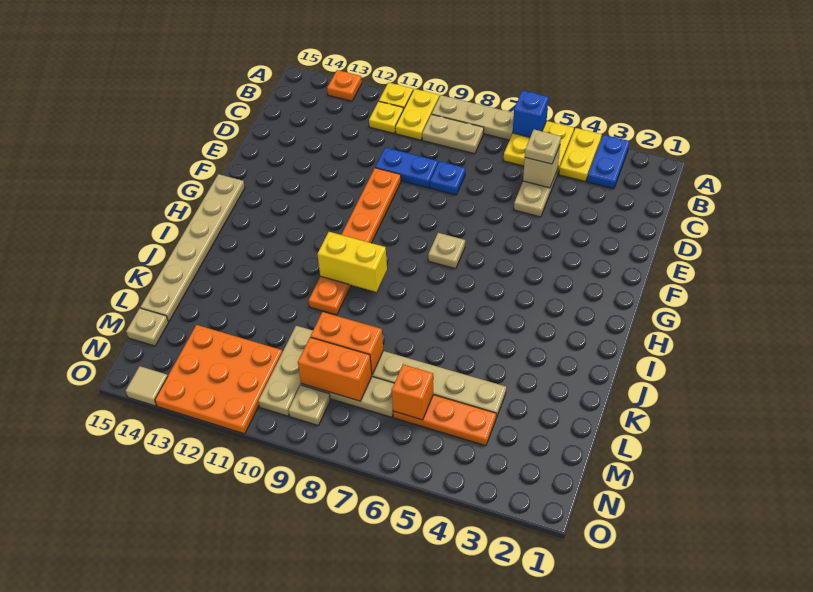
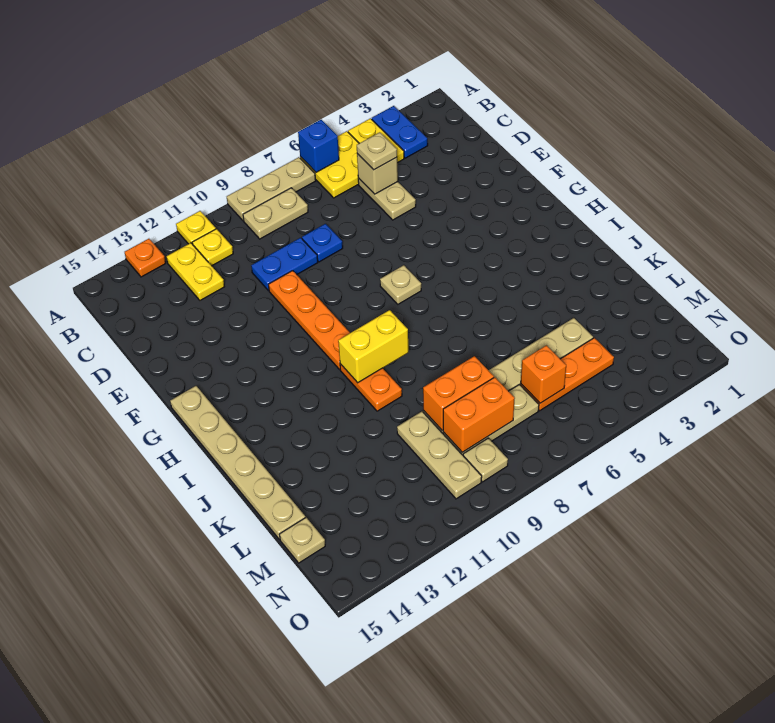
yellow 1x2 plate [395,89,439,140] -> yellow 1x2 plate moved to [167,243,224,300]
orange 3x3 plate [155,325,282,434] -> none
tan 1x1 tile [126,366,168,406] -> none

